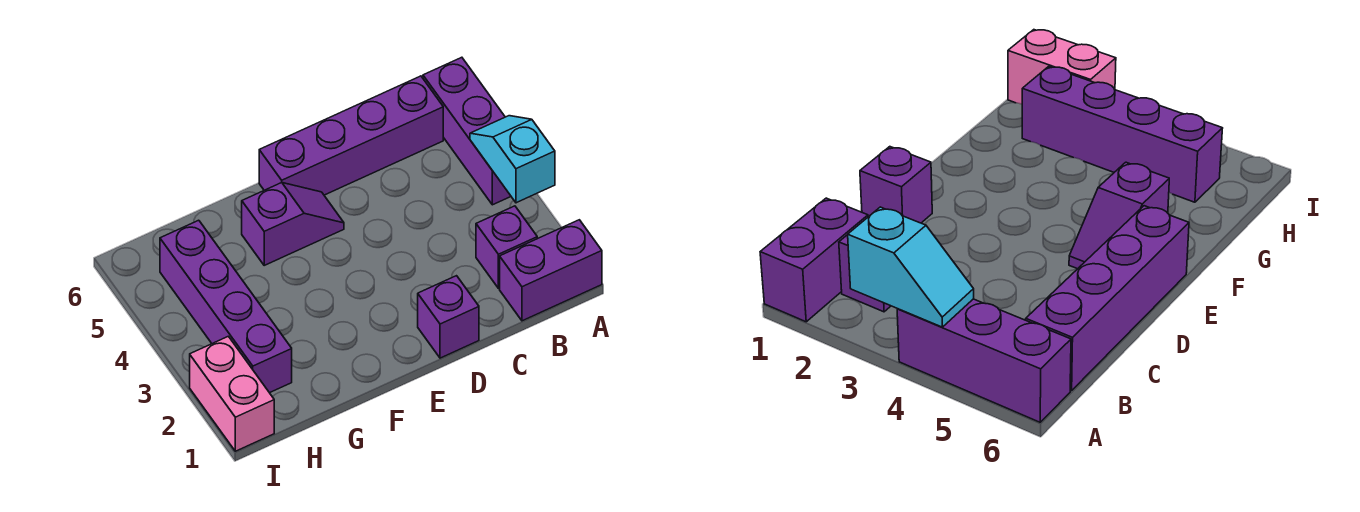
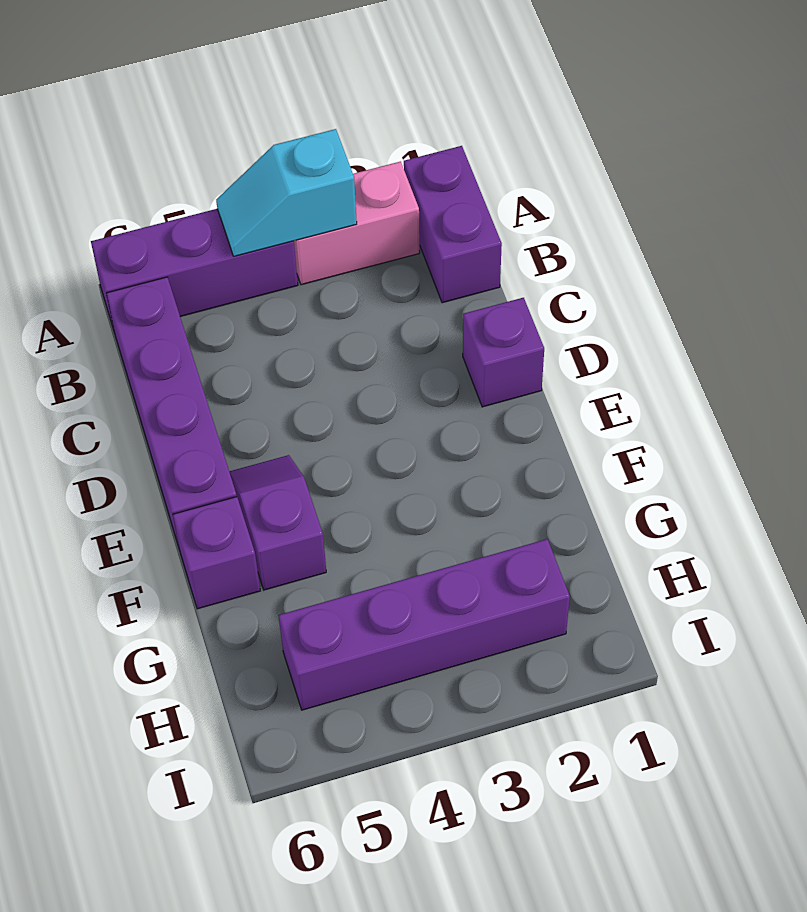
purple 1x1 brick [476,206,537,288] -> purple 1x1 brick moved to [173,497,260,609]
pink 1x2 brick [190,336,274,451] -> pink 1x2 brick moved to [294,162,420,285]

